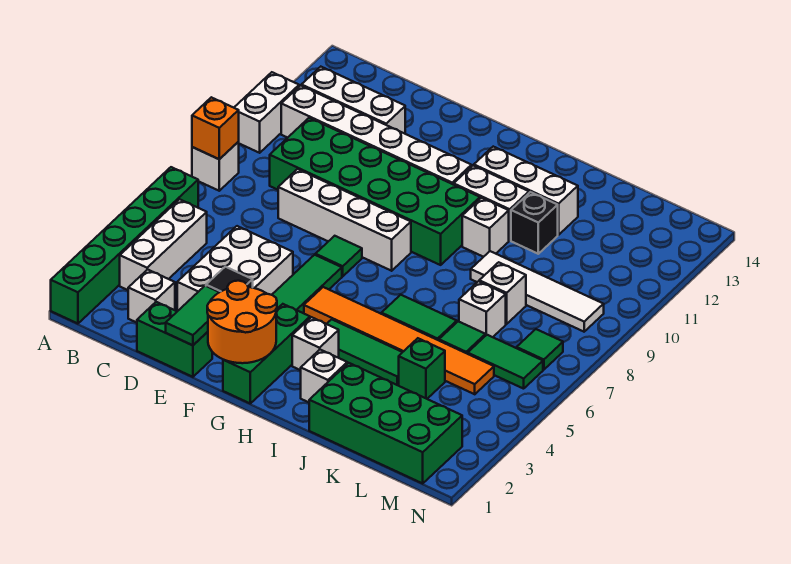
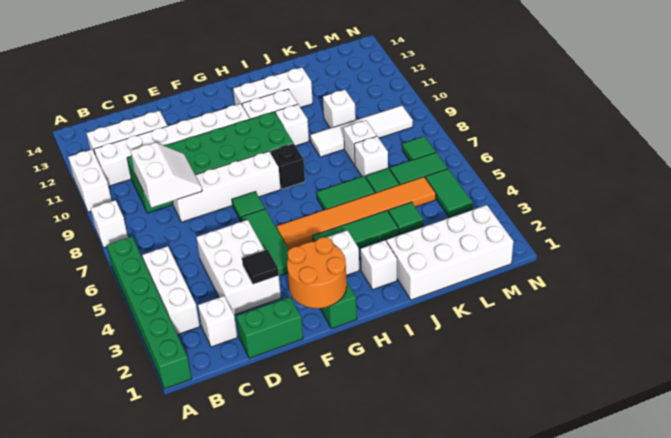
orange 1x1 brick [192,97,239,159] -> none
none -> white 2x2 slope [131,143,202,208]
green 1x2 tile [166,286,219,345] -> green 1x2 tile moved to [425,169,472,217]
green 2x4 brick [309,363,462,483] -> white 2x4 brick [387,205,513,300]
black 1x1 brick [511,192,558,254] -> black 1x1 brick moved to [270,143,305,189]
green 1x1 brick [399,338,445,399] -> green 1x1 tile [388,202,423,234]
none -> white 1x1 brick [323,90,356,128]

